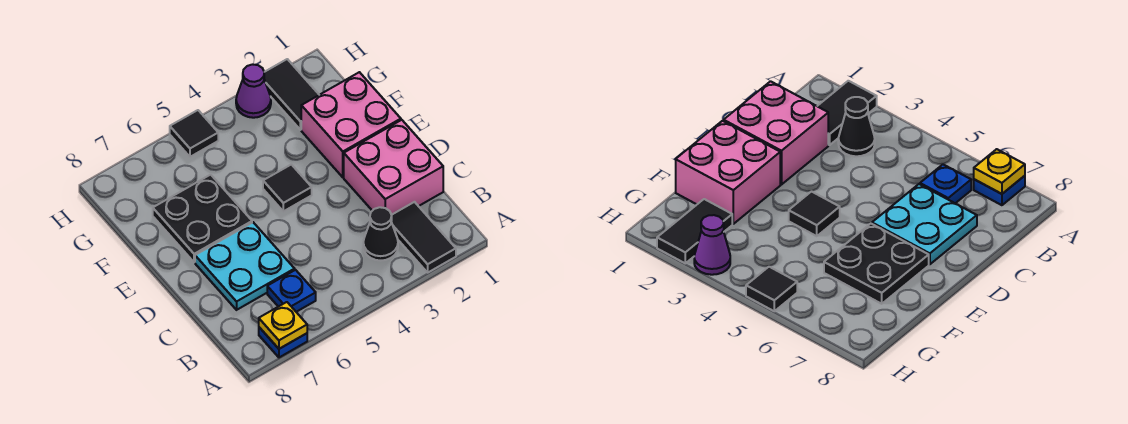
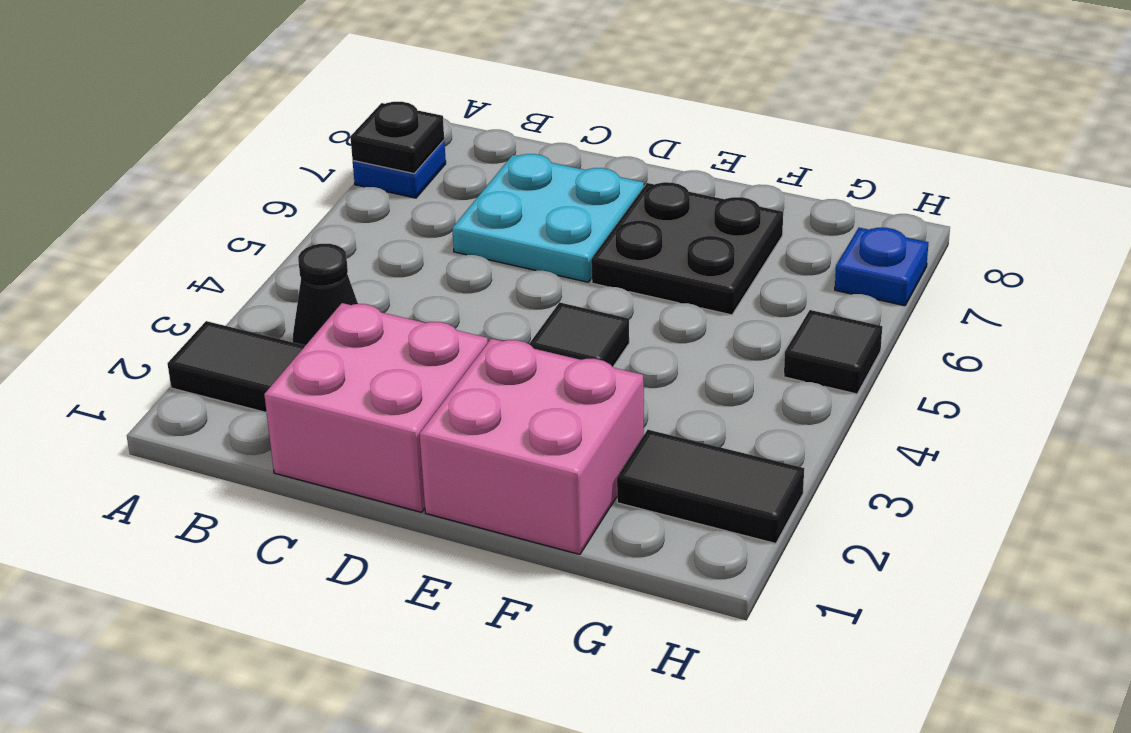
yellow 1x1 plate [259,302,307,349] -> black 1x1 plate [350,102,444,174]
blue 1x1 plate [267,270,316,312] -> blue 1x1 plate moved to [835,228,928,306]
purple 1x1 cone [236,64,271,118] -> none

